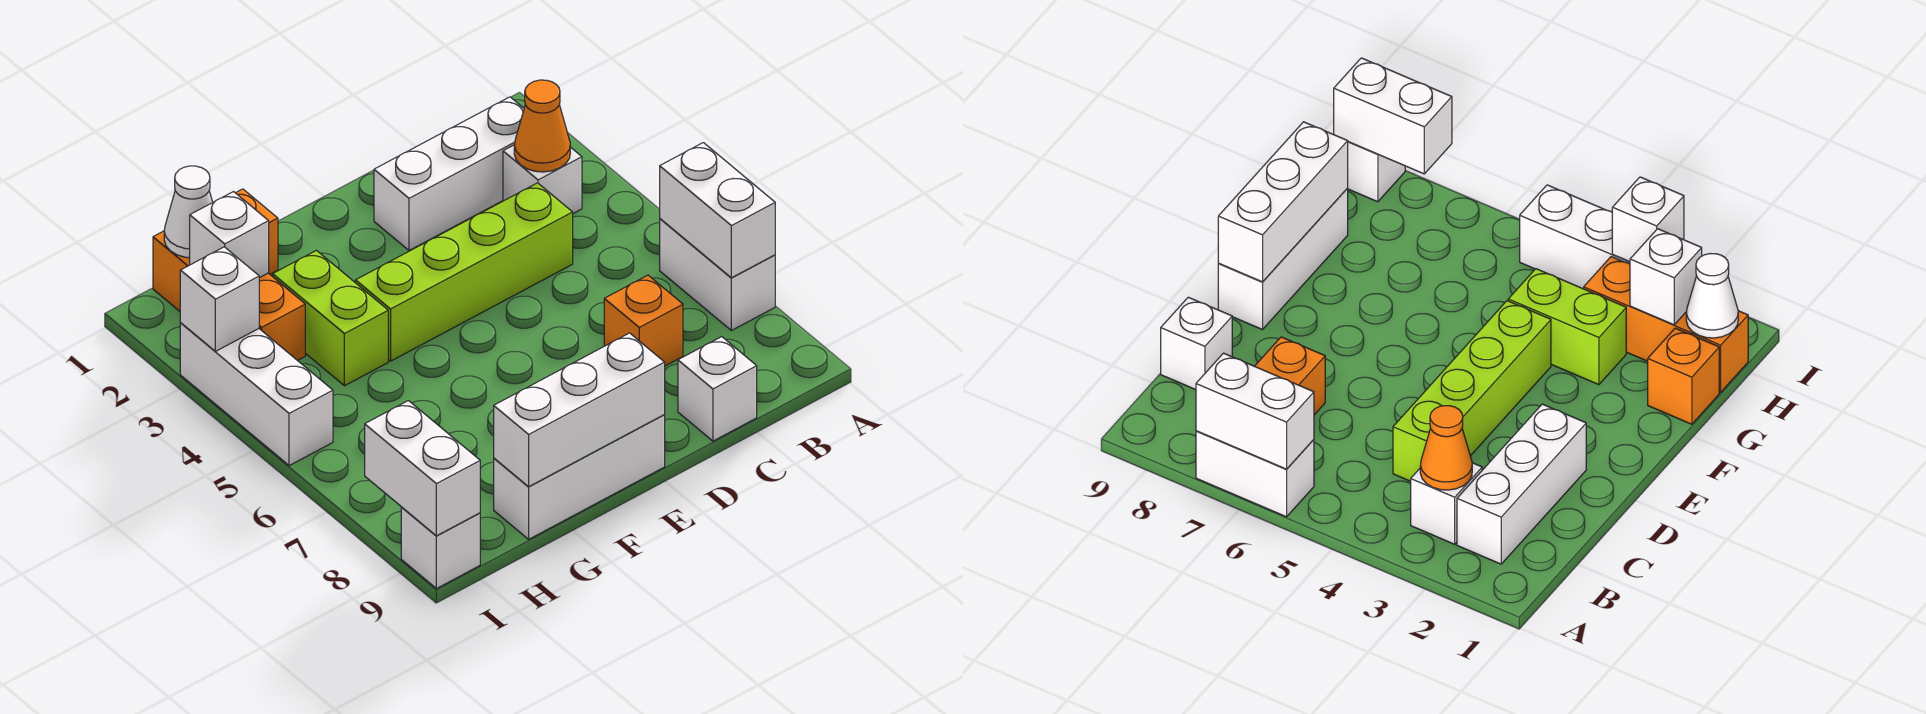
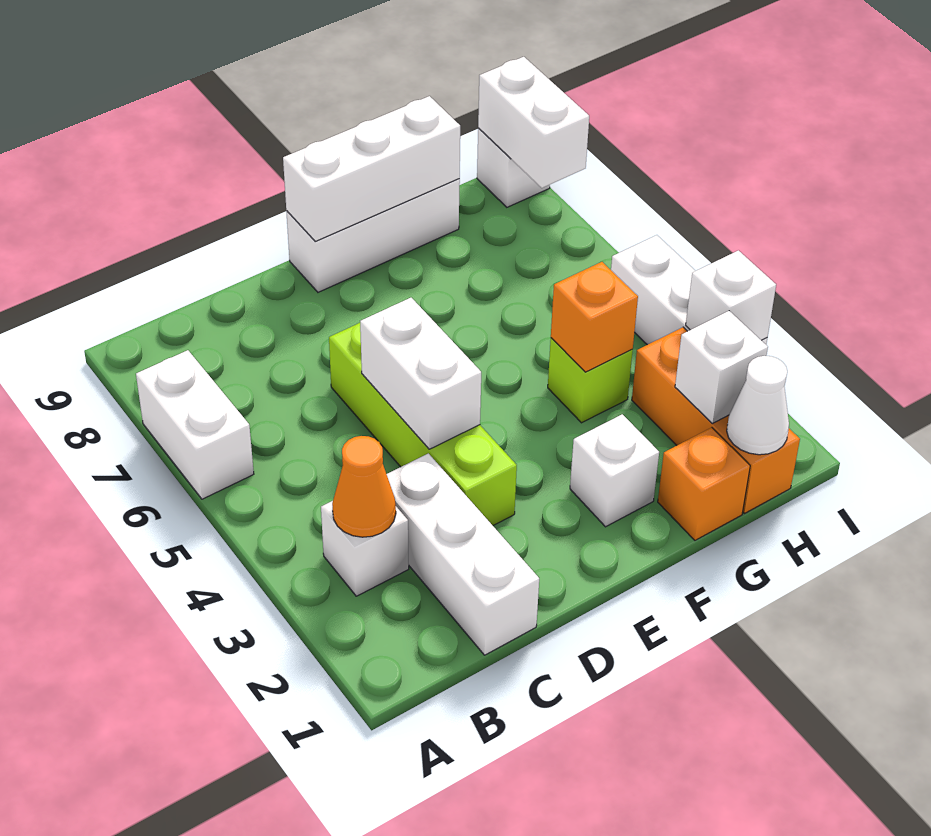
white 1x2 brick [660,143,775,278] -> white 1x2 brick moved to [360,298,481,449]
white 1x3 brick [374,97,524,251] -> white 1x3 brick turned to [387,453,539,655]
lime 1x4 brick [355,183,573,361] -> lime 1x4 brick turned to [329,323,517,525]
orange 1x1 brick [604,275,683,366] -> orange 1x1 brick moved to [551,262,638,372]
white 1x1 brick [678,337,757,441] -> white 1x1 brick moved to [570,414,659,527]
lime 1x2 brick [273,250,388,386] -> lime 1x1 brick [548,338,633,423]

